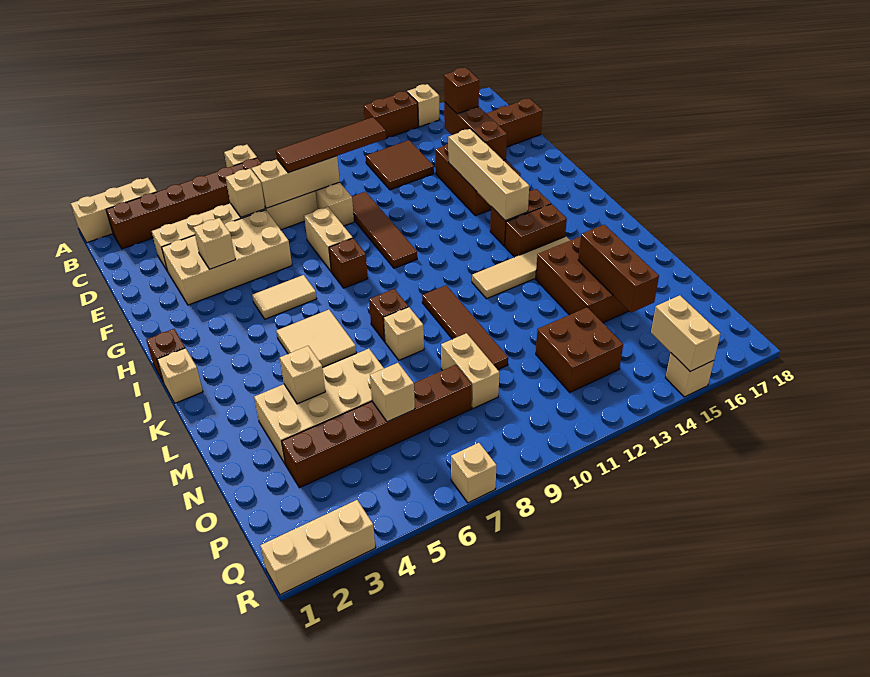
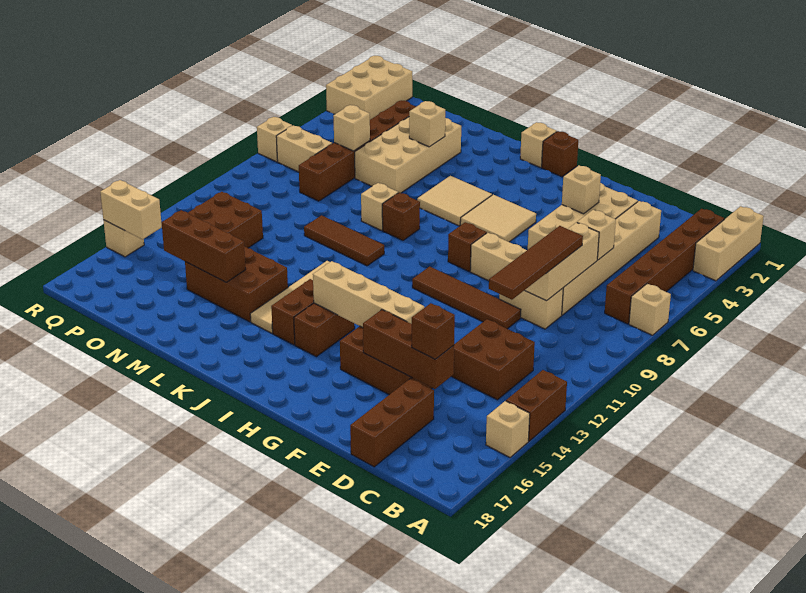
brown 2x2 tile [366,140,434,190] -> brown 2x2 brick [451,319,535,400]
tan 1x2 tile [252,275,317,319] -> tan 2x2 tile [460,195,536,242]
brown 1x4 tile [422,285,508,370] -> brown 1x3 tile [304,215,384,266]
tan 1x2 brick [441,333,499,408] -> tan 1x2 brick moved to [276,125,333,172]
tan 1x3 brick [260,500,375,595] -> tan 2x3 brick [326,56,412,120]

